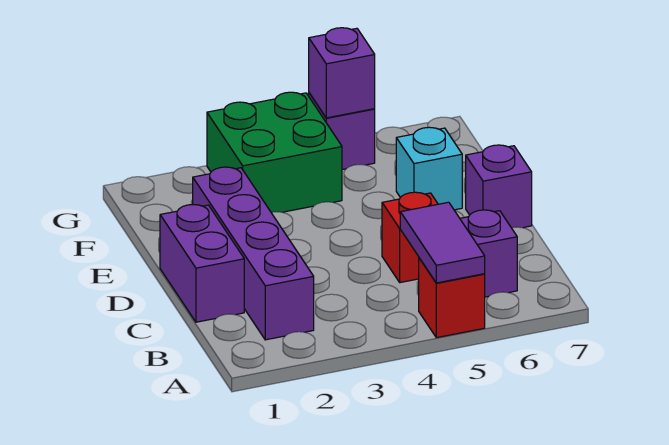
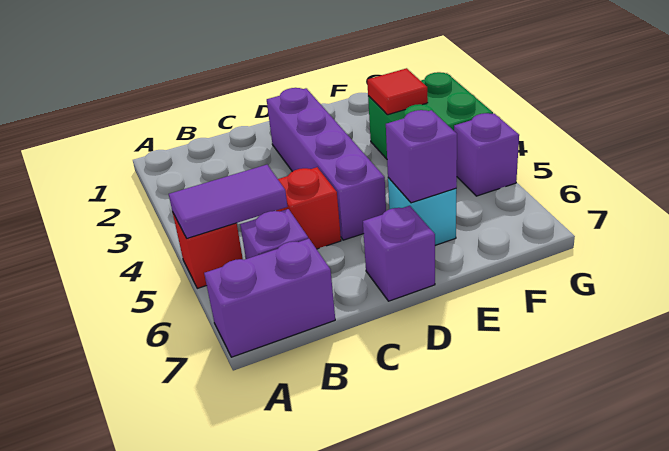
purple 1x4 brick [193,167,314,340] -> purple 1x4 brick turned to [267,88,386,240]
purple 1x2 brick [160,205,244,322] -> purple 1x2 brick moved to [204,239,335,357]
none -> red 1x1 tile [367,68,428,115]
purple 1x1 brick [309,28,375,118] -> purple 1x1 brick moved to [386,110,457,203]

